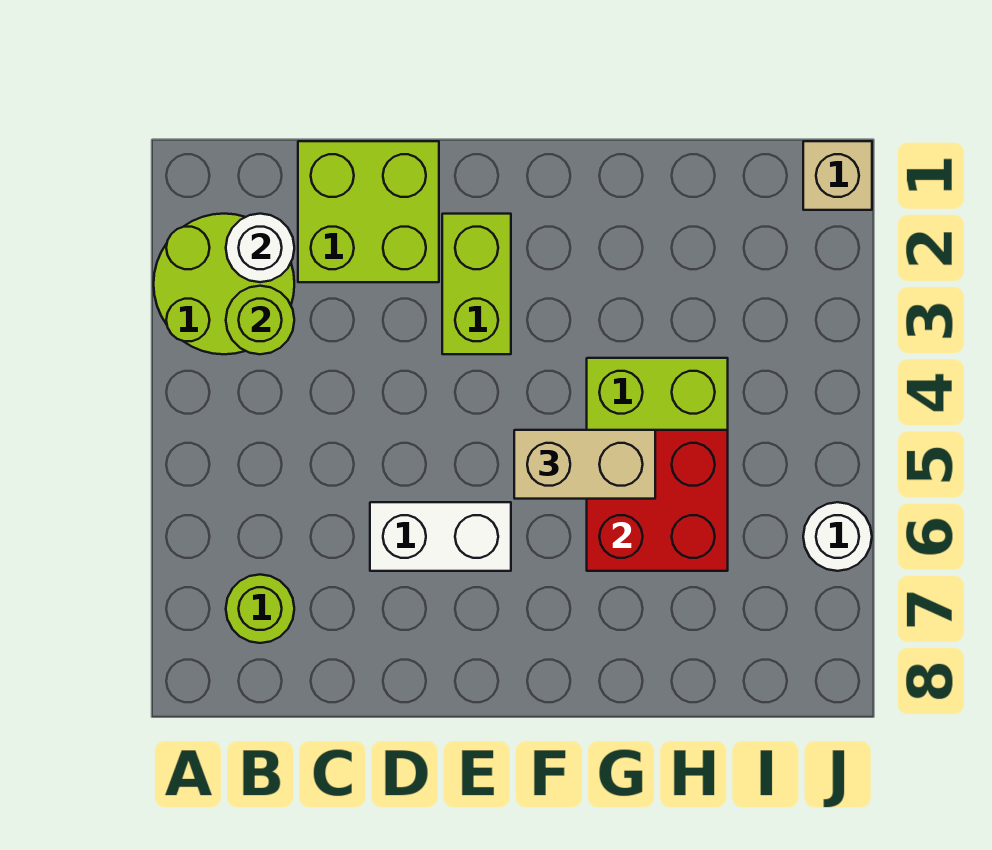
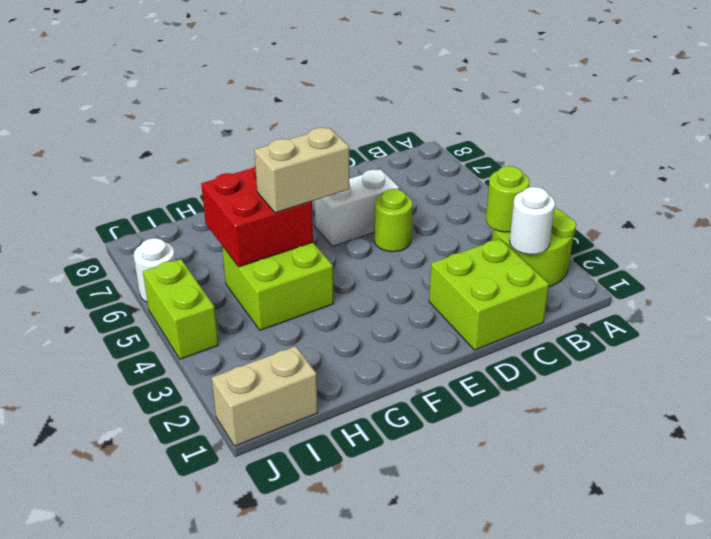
lime 1x1 round brick [226,575,294,643] -> lime 1x1 round brick moved to [374,189,412,252]
lime 1x2 brick [442,214,511,354] -> lime 1x2 brick moved to [143,259,218,359]
tan 1x1 brick [803,141,872,210] -> tan 1x2 brick [212,346,318,446]

